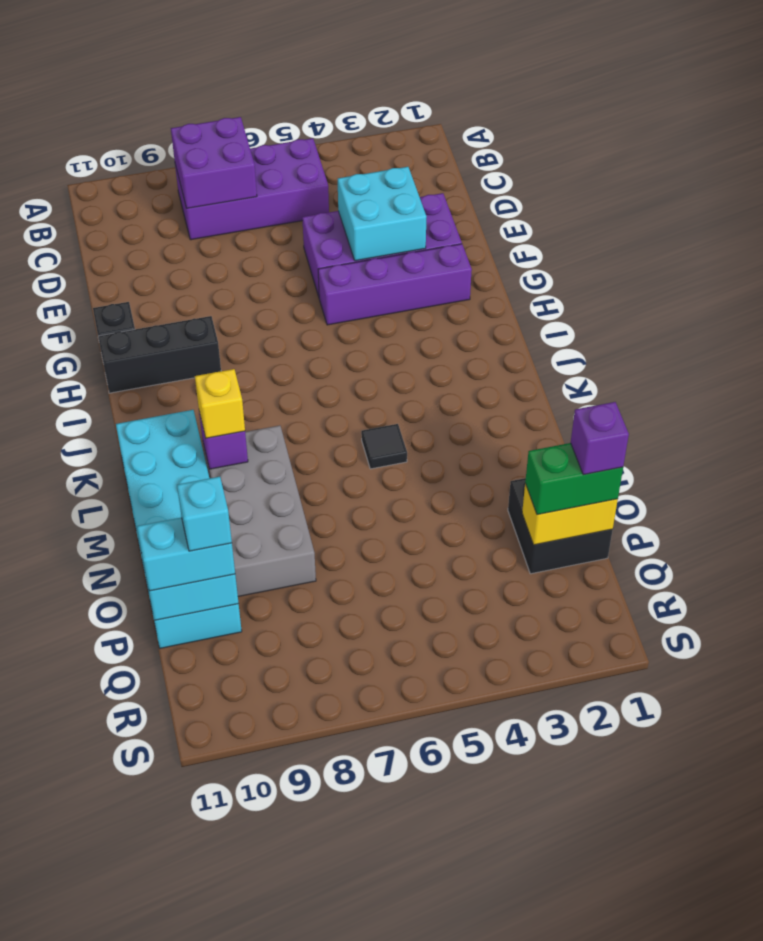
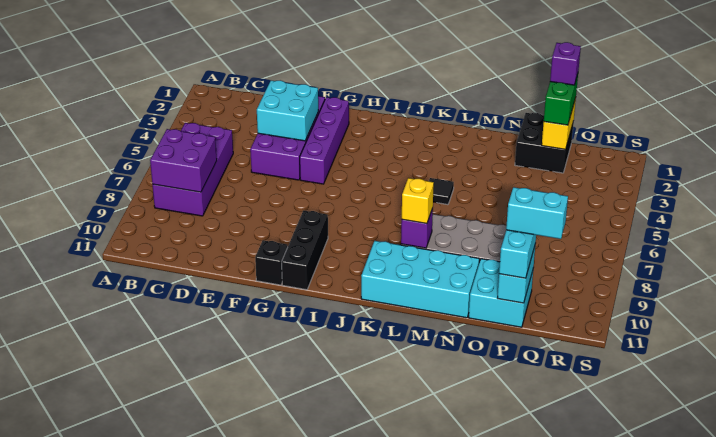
cyan 1x1 brick [177,477,232,551] -> cyan 1x2 brick [506,187,568,239]

